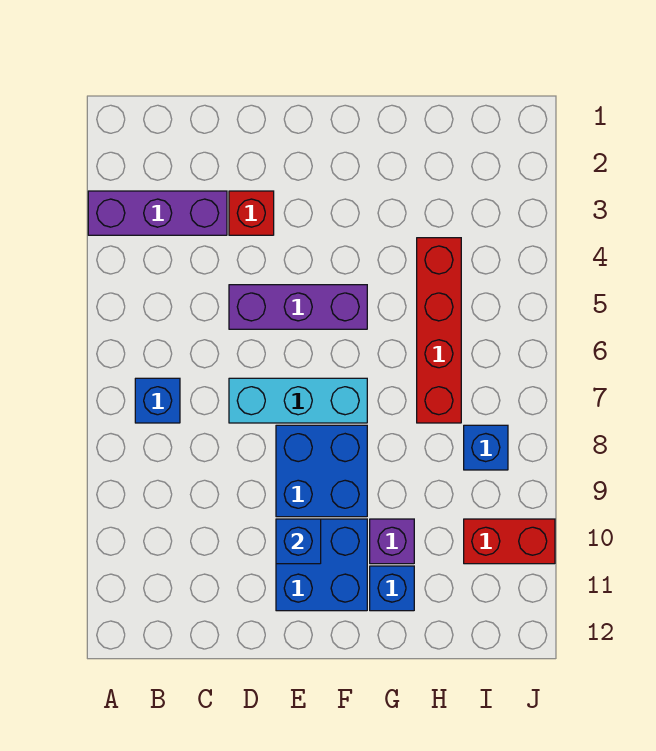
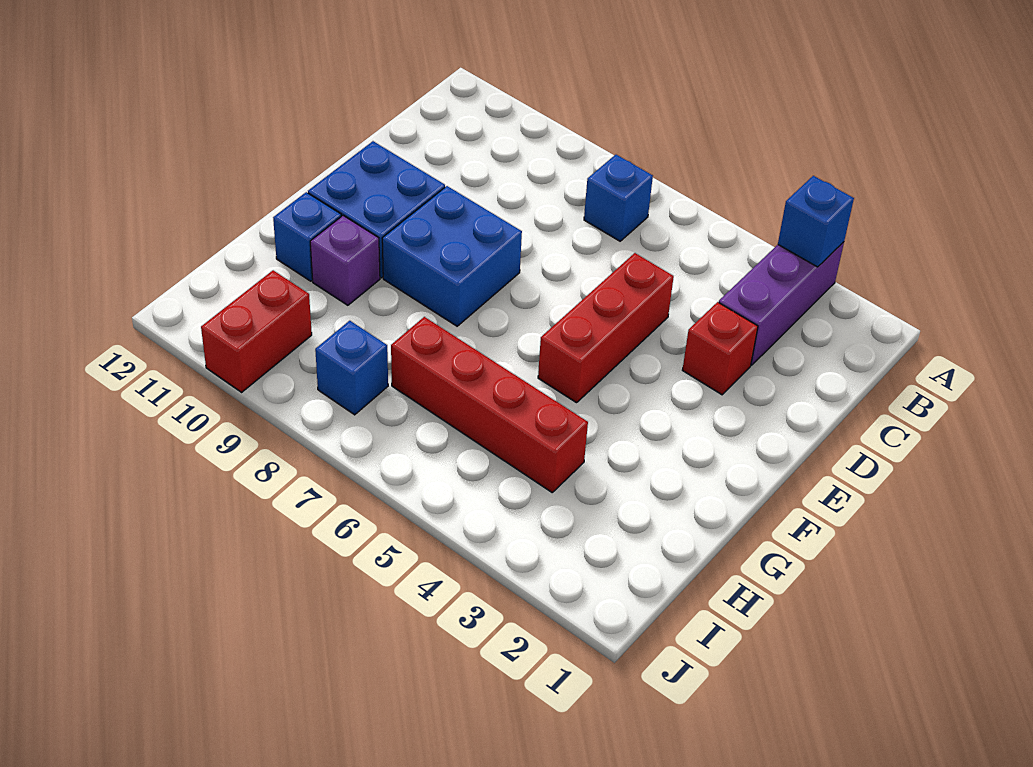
purple 1x3 brick [229,285,367,329] -> red 1x3 brick [538,253,674,403]
cyan 1x3 brick [229,378,367,423] -> none
blue 1x1 brick [276,519,321,564] -> blue 1x1 brick moved to [778,176,854,267]

